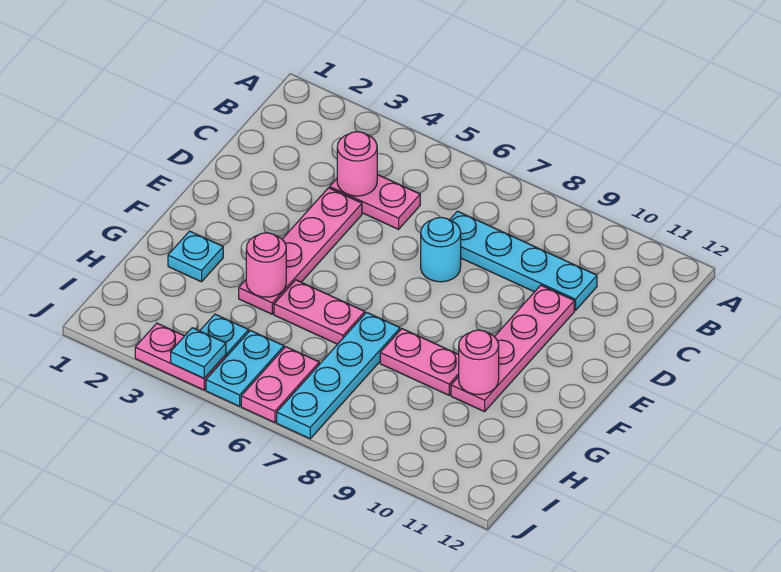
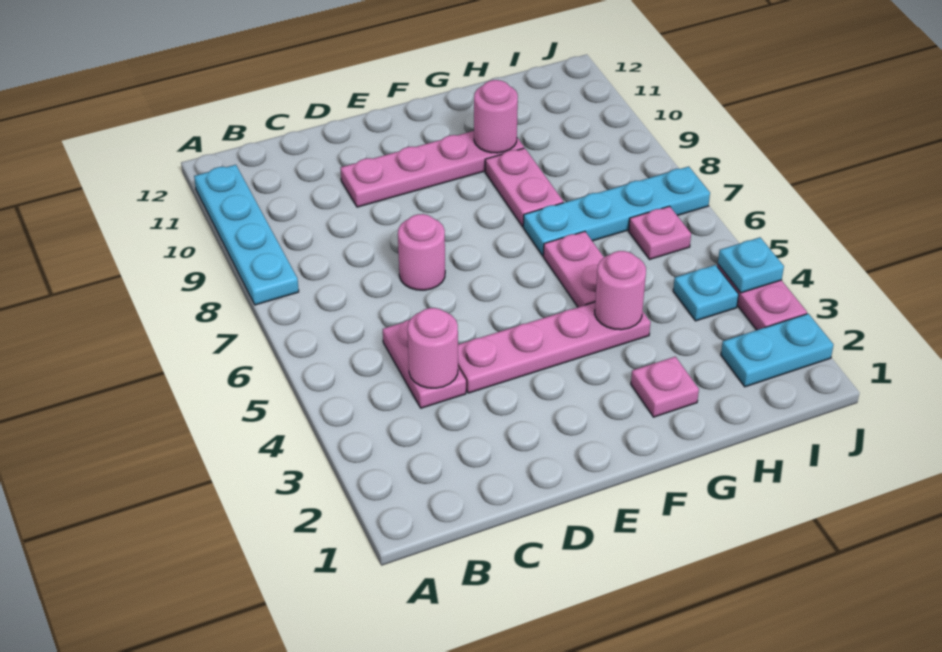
cyan 1x4 plate [450,211,597,311] -> cyan 1x4 plate moved to [194,165,299,305]
cyan 1x1 round brick [421,217,461,282] -> pink 1x1 round brick [398,214,445,290]
cyan 1x1 plate [168,231,223,282] -> pink 1x1 plate [631,357,699,417]
cyan 1x2 plate [206,330,284,406] -> cyan 1x2 plate moved to [721,314,833,387]
pink 1x2 plate [241,347,319,423] -> pink 1x1 plate [629,206,691,259]

